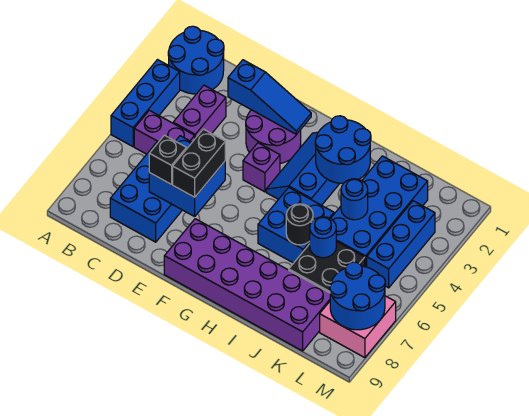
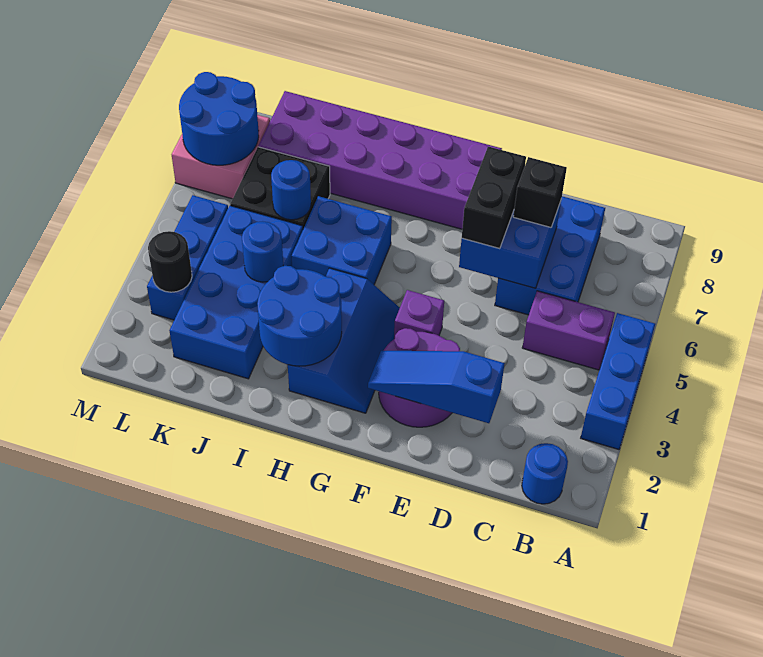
blue 2x2 round brick [168,26,224,94] -> blue 1x1 round brick [522,443,568,504]
purple 1x2 brick [173,85,226,138] -> none
black 1x1 round brick [286,204,313,245] -> black 1x1 round brick moved to [148,231,192,292]

